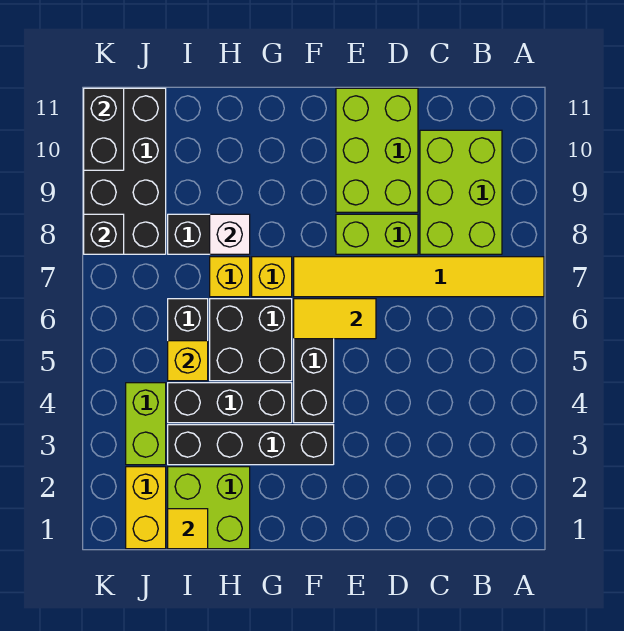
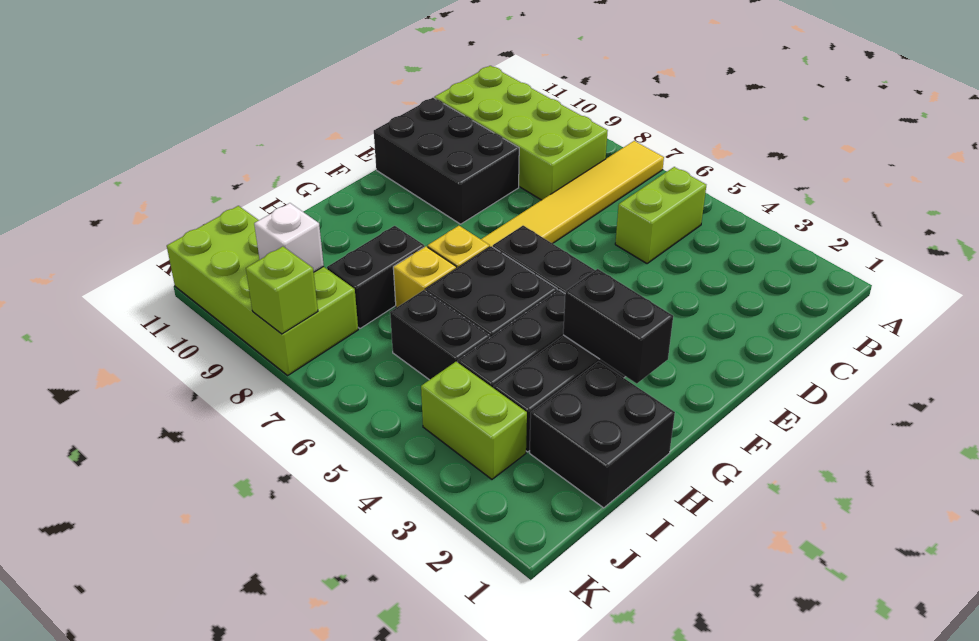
lime 2x3 brick [420,130,502,254] -> lime 2x4 brick [434,66,608,200]
lime 1x2 brick [336,214,418,254] -> lime 1x2 brick moved to [615,167,706,264]
lime 2x3 brick [336,88,418,212] -> black 2x3 brick [374,98,519,224]
yellow 1x2 tile [294,299,376,339] -> none
lime 2x2 brick [168,467,250,549] -> black 2x2 brick [529,361,675,508]
white 1x1 brick [210,214,250,254] -> white 1x1 brick moved to [254,203,324,272]
yellow 1x1 tile [168,509,208,549] -> none
yellow 1x1 brick [168,341,208,381] -> none
yellow 1x2 brick [126,467,166,549] -> none
black 2x4 brick [84,88,166,254] -> lime 2x4 brick [167,206,358,375]
black 1x1 brick [84,214,124,254] -> lime 1x1 brick [246,246,318,334]
black 1x2 brick [84,88,124,170] -> black 1x2 brick moved to [563,269,673,384]

